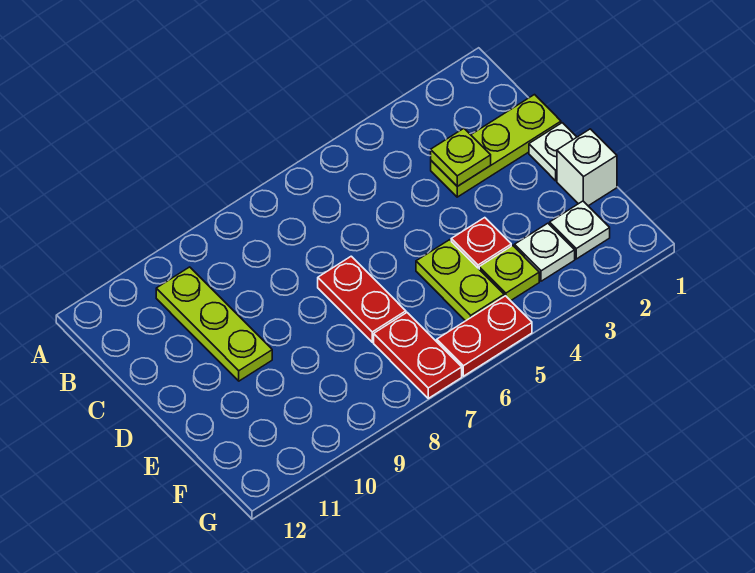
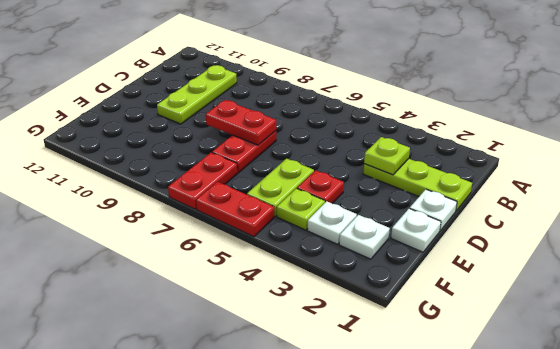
none -> red 1x2 plate [206,100,276,145]
white 1x1 brick [557,129,617,206] -> white 1x1 plate [391,208,441,252]

